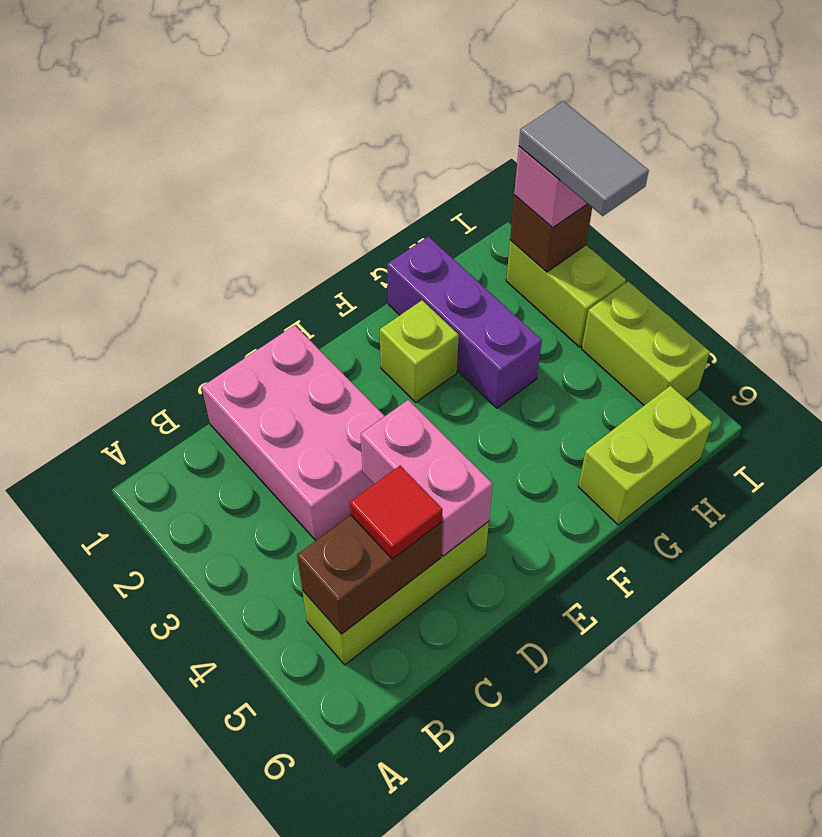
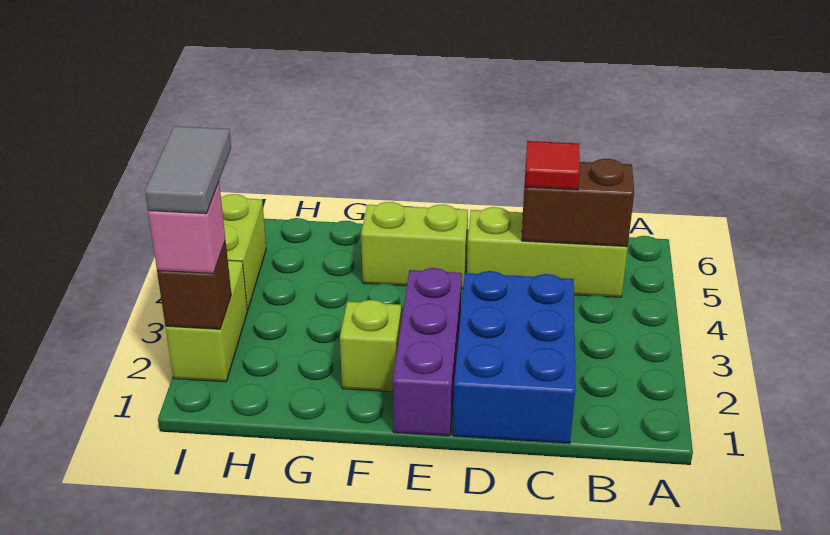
pink 2x3 brick [202,325,385,541] -> blue 2x3 brick [453,271,575,444]
pink 1x2 brick [361,400,493,556] -> none
purple 1x3 brick [387,237,542,408] -> purple 1x3 brick moved to [393,268,462,436]
lime 1x2 brick [578,386,712,525] -> lime 1x2 brick moved to [361,202,468,289]

